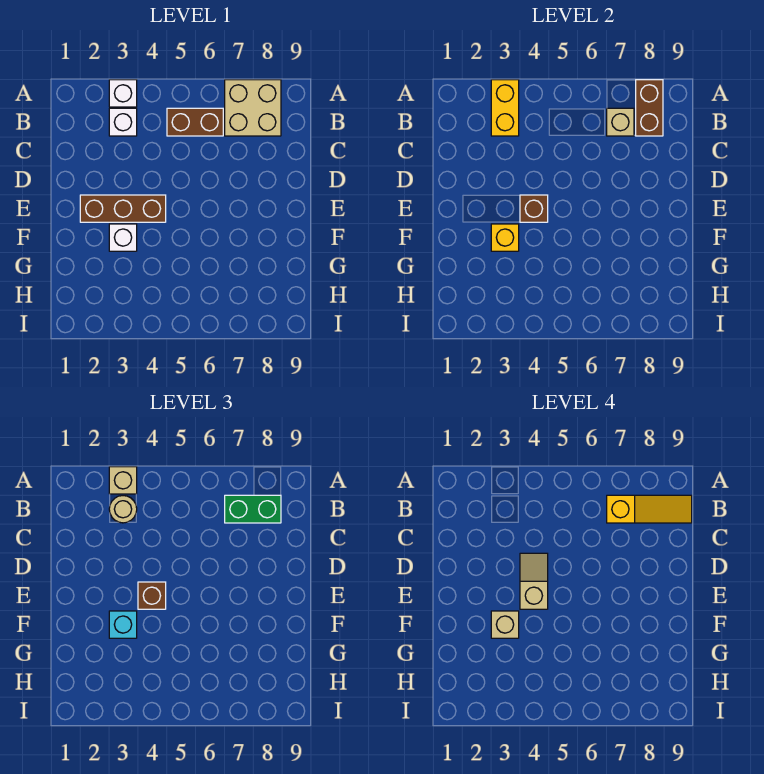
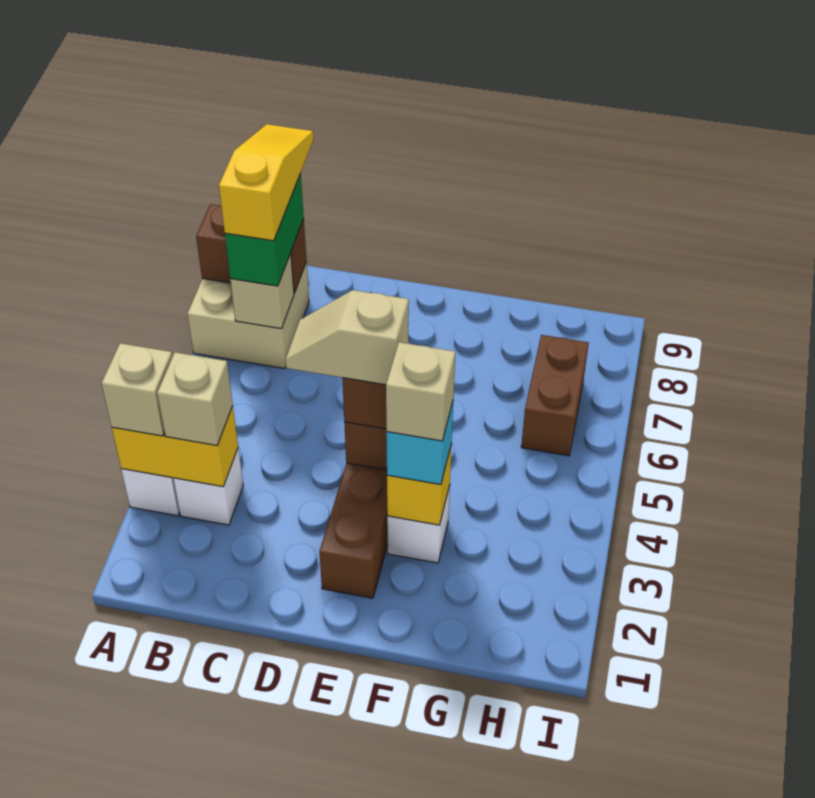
tan 1x1 round brick [109,496,137,523] -> tan 1x1 brick [157,352,233,445]
brown 1x2 brick [167,108,223,136] -> brown 1x2 brick moved to [521,335,589,456]

